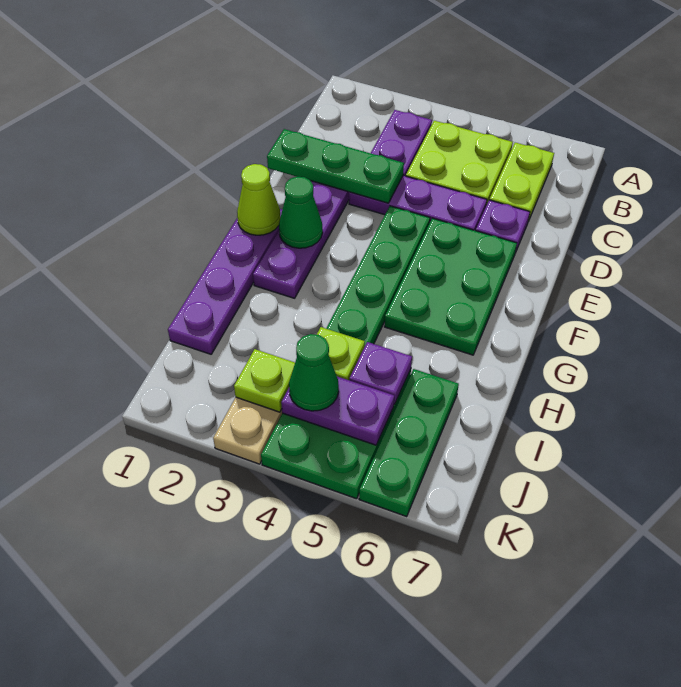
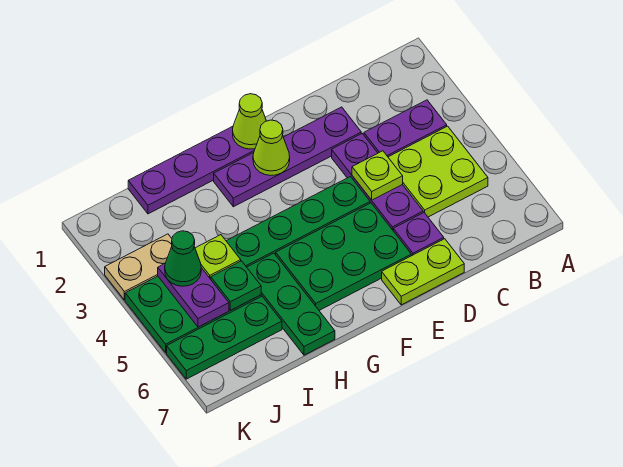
lime 1x2 plate [490,143,554,221] -> lime 1x2 plate moved to [382,239,464,305]
green 1x3 plate [267,129,404,203] -> green 1x3 plate moved to [247,253,335,355]
green 1x1 cone [279,177,323,248] -> lime 1x1 cone [253,120,290,176]
purple 1x1 plate [349,342,412,405] -> green 1x1 plate [211,261,261,310]
lime 1x1 plate [234,349,295,412] -> lime 1x1 plate moved to [352,151,403,200]

